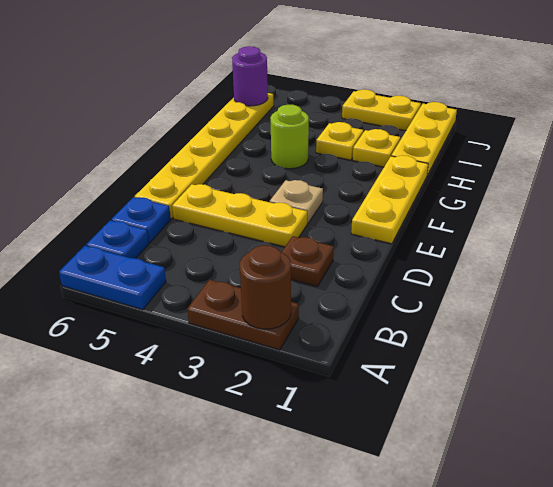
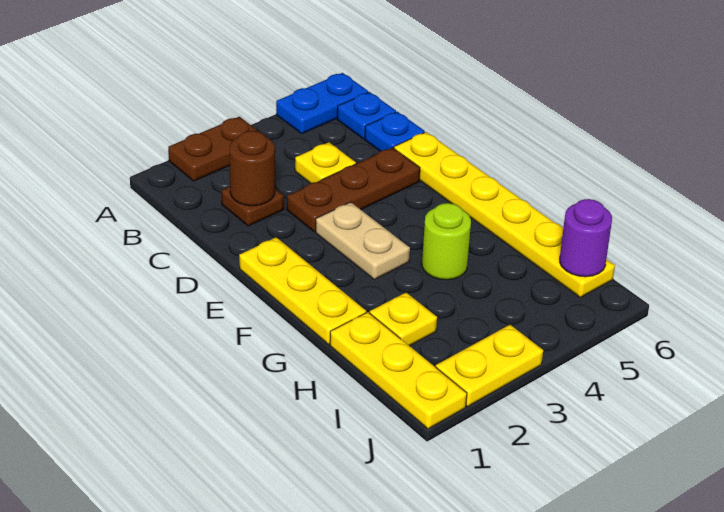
brown 1x1 round brick [240,245,291,329] -> brown 1x1 round brick moved to [230,131,275,206]
yellow 1x3 plate [172,184,307,247] -> brown 1x3 plate [287,148,420,232]
tan 1x1 plate [270,180,323,224] -> tan 1x2 plate [316,202,410,280]
yellow 1x1 plate [316,122,363,160] -> yellow 1x1 plate moved to [295,142,356,183]

